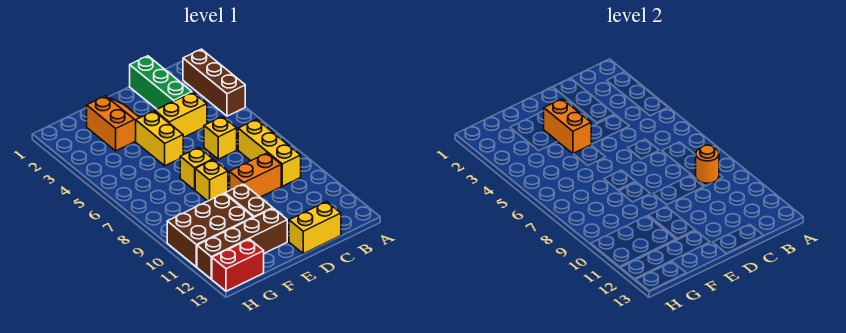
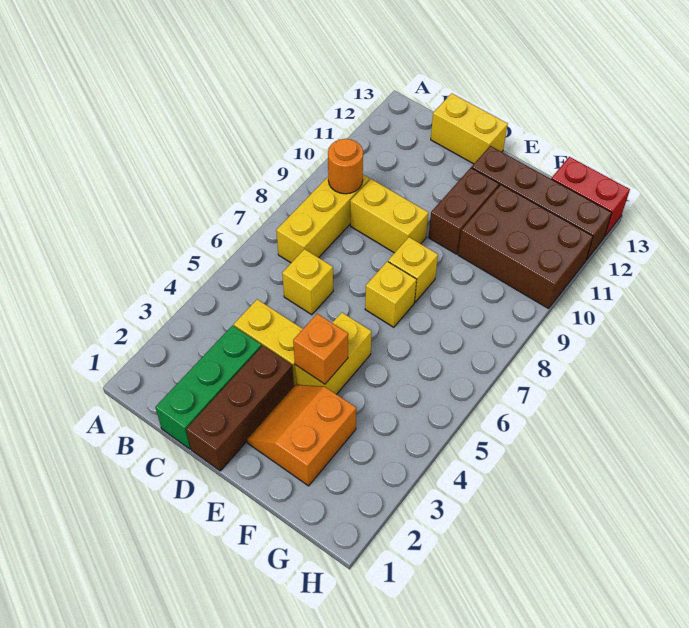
brown 1x3 brick [183,49,245,116] -> brown 1x3 brick moved to [186,346,294,471]
orange 1x2 brick [230,153,281,197] -> yellow 1x2 brick [350,179,428,253]
orange 1x2 brick [544,99,591,154] -> orange 1x1 brick [293,314,348,384]

